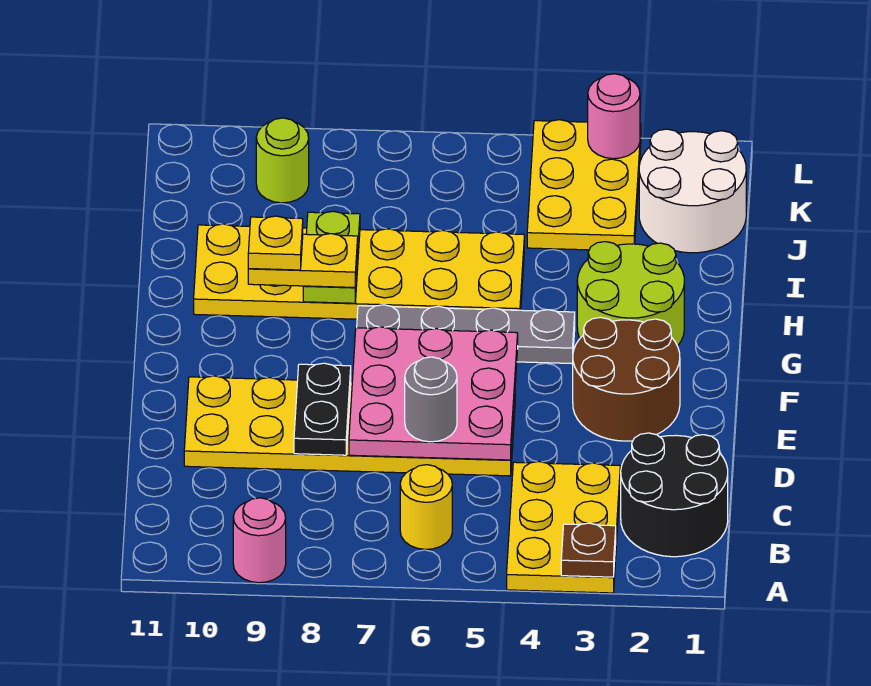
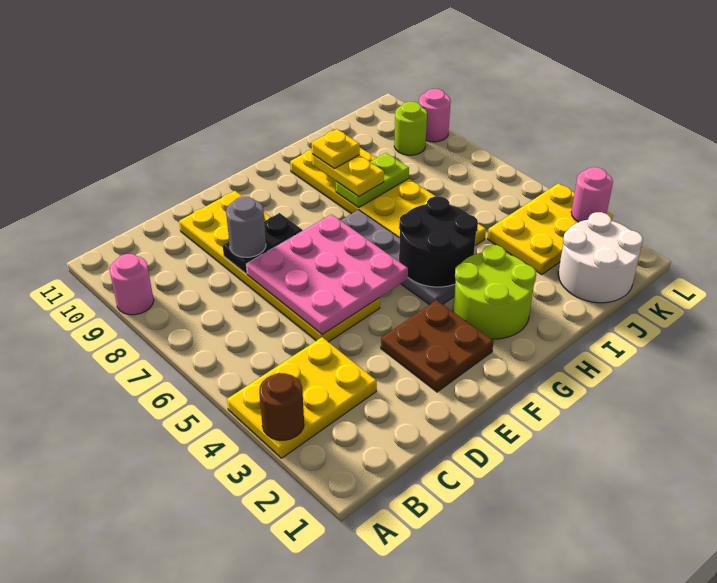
brown 1x1 plate [561,523,616,577] -> brown 1x1 round brick [259,373,304,440]
black 2x2 round brick [621,433,728,557] -> black 2x2 round brick moved to [399,196,478,287]
yellow 1x1 round brick [400,465,452,549] -> none
grey 1x1 round brick [405,357,457,442] -> grey 1x1 round brick moved to [226,197,266,257]
brown 2x2 round brick [573,317,680,441] -> brown 2x2 plate [381,300,494,392]
none -> pink 1x1 round brick [419,89,451,142]

